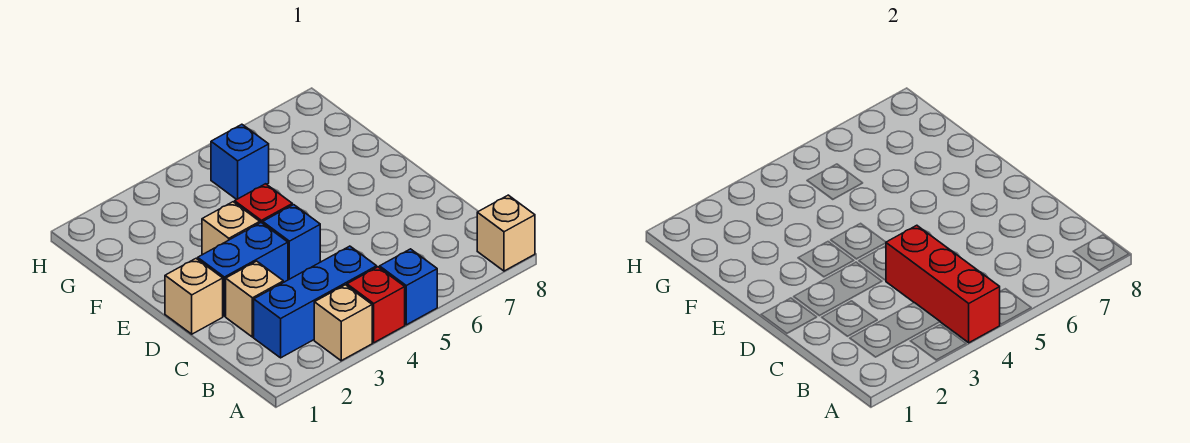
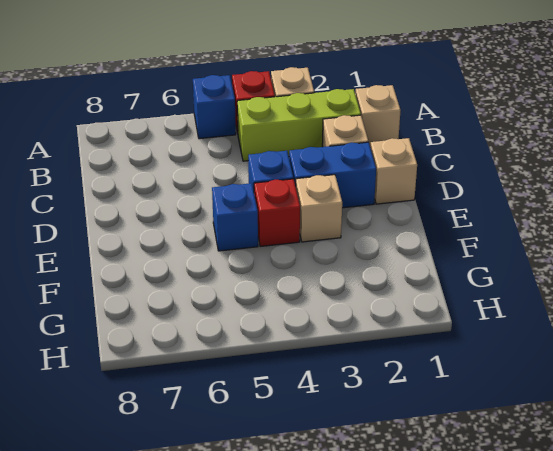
red 1x3 brick [886,225,1000,343] -> none
tan 1x1 brick [477,195,535,271] -> tan 1x1 brick moved to [355,85,401,146]
blue 1x3 brick [254,246,377,358] -> lime 1x3 brick [237,89,361,161]
blue 1x1 brick [211,124,269,200] -> blue 1x1 brick moved to [212,183,258,251]

